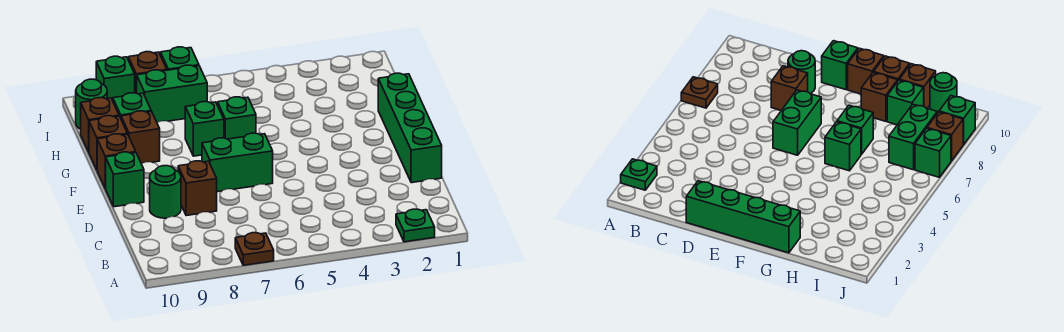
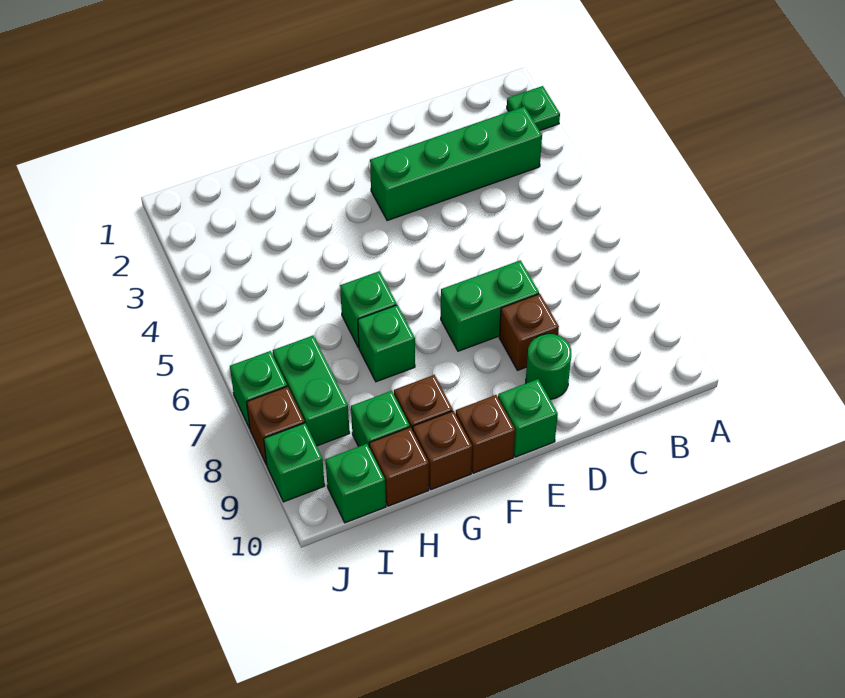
brown 1x1 plate [235,233,274,265] -> none
green 1x4 brick [378,73,442,183] -> green 1x4 brick moved to [370,106,542,221]
green 1x2 brick [202,133,273,192] -> green 1x2 brick turned to [441,260,539,351]
green 1x1 round brick [76,79,107,129] -> green 1x1 brick [325,444,386,523]

